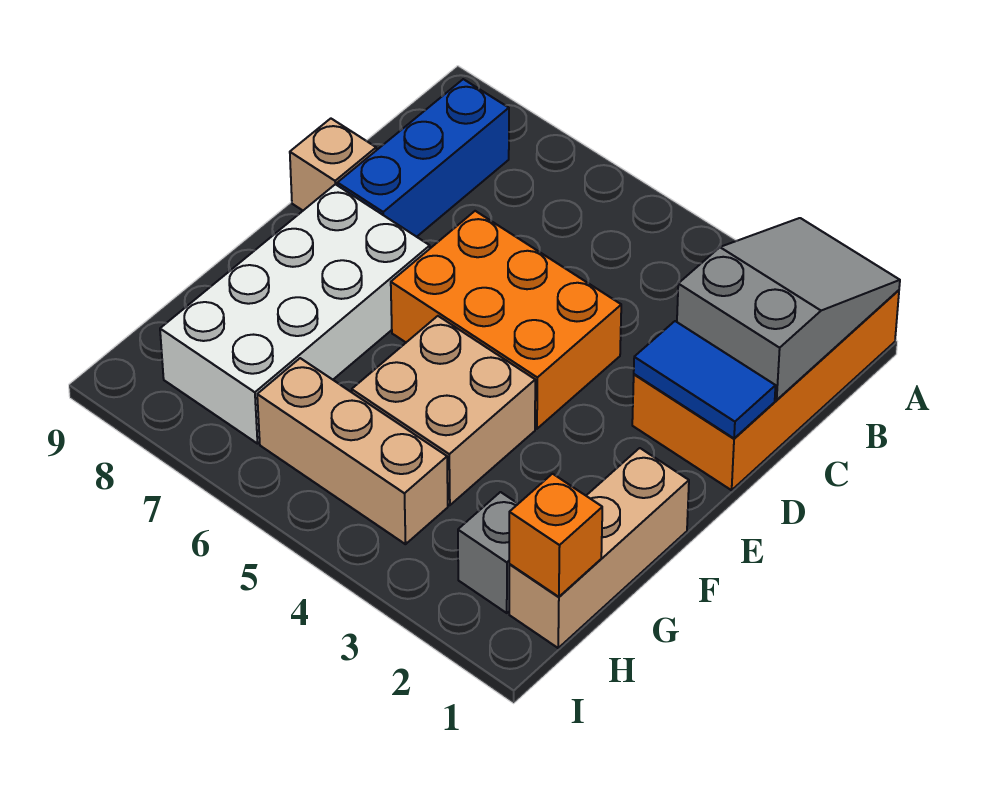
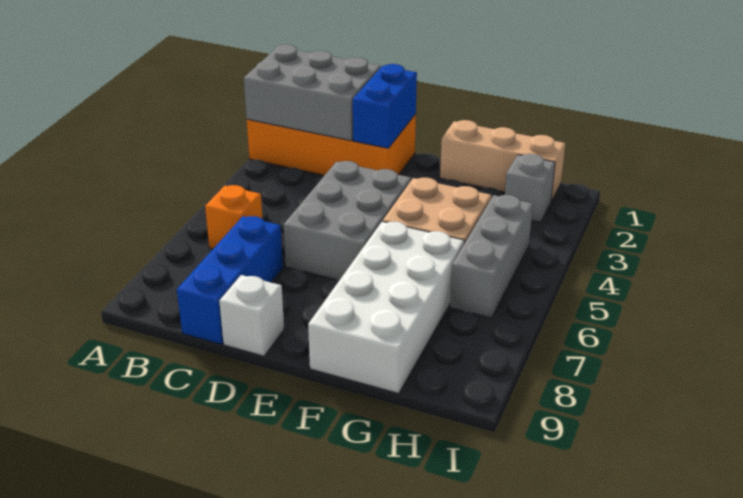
grey 2x3 slope [677,218,900,400] -> grey 2x3 brick [244,45,381,141]
blue 1x3 brick [337,79,509,237] -> blue 1x3 brick turned to [177,216,283,344]
blue 1x2 tile [634,321,776,438] -> blue 1x2 brick [353,64,417,148]
orange 2x3 brick [391,211,621,429] -> grey 2x3 brick [283,161,411,280]
tan 1x1 brick [290,119,376,210] -> white 1x1 brick [219,275,284,356]
white 2x4 brick [160,184,430,444] -> white 2x4 brick turned to [308,221,464,393]
orange 1x1 brick [509,474,602,597] -> orange 1x1 brick moved to [205,185,262,249]
tan 1x3 brick [257,358,448,544] -> grey 1x3 brick [450,195,533,318]

